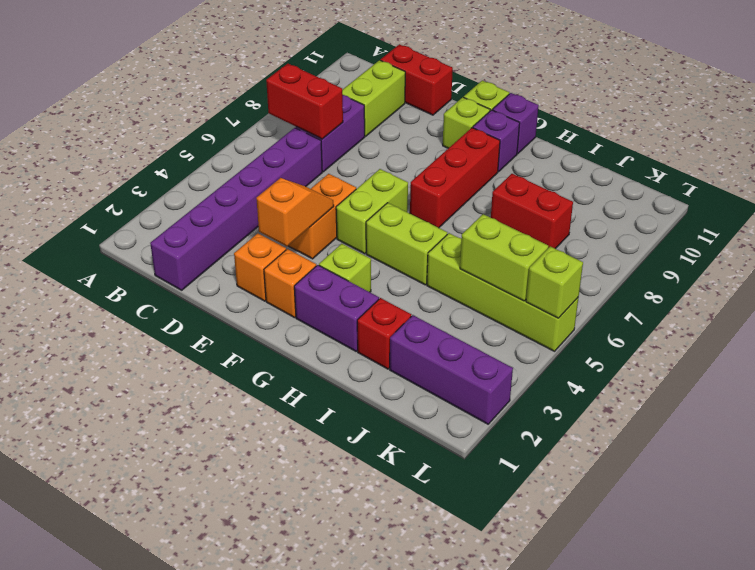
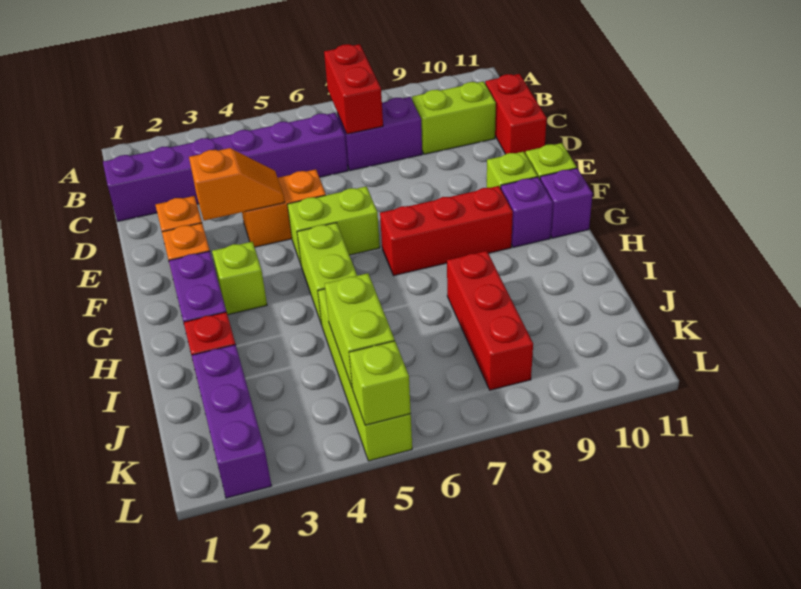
red 1x2 brick [491,174,573,249] -> red 1x3 brick [447,251,533,390]

